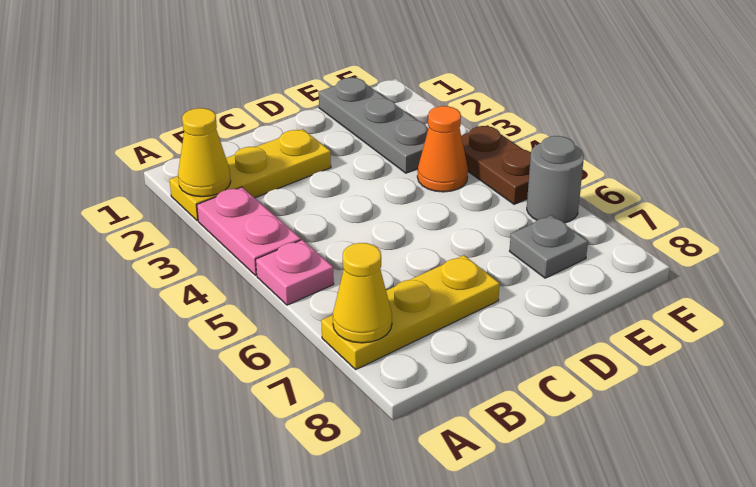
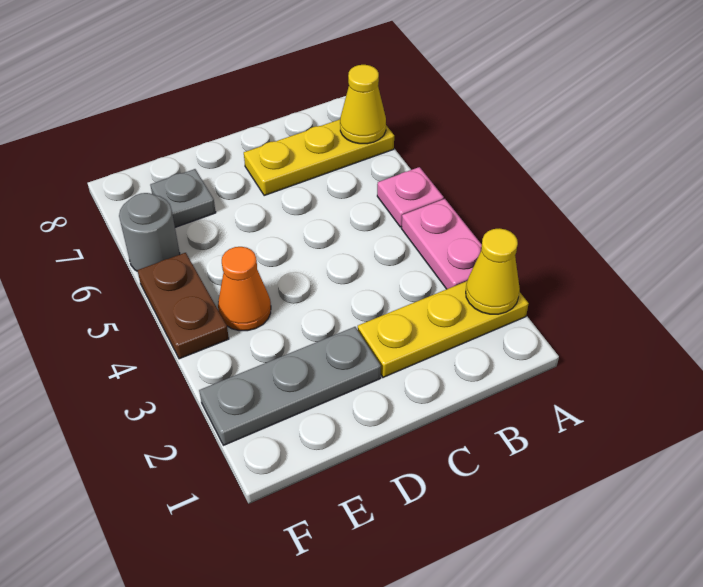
grey 1x3 plate [319,78,428,173] -> grey 1x3 plate turned to [199,327,381,445]

